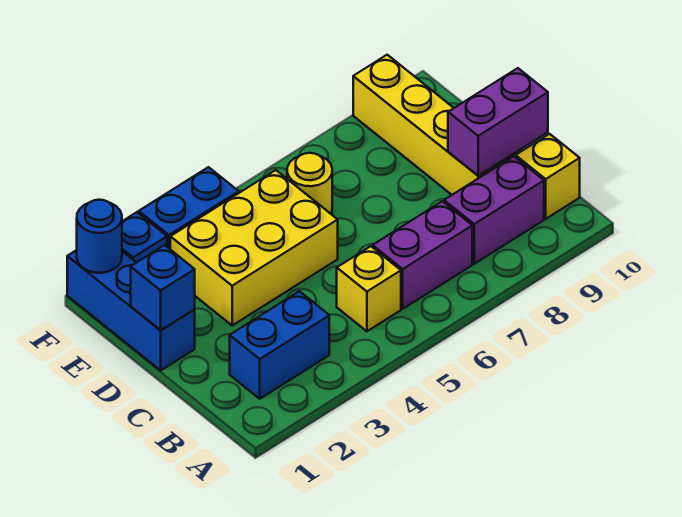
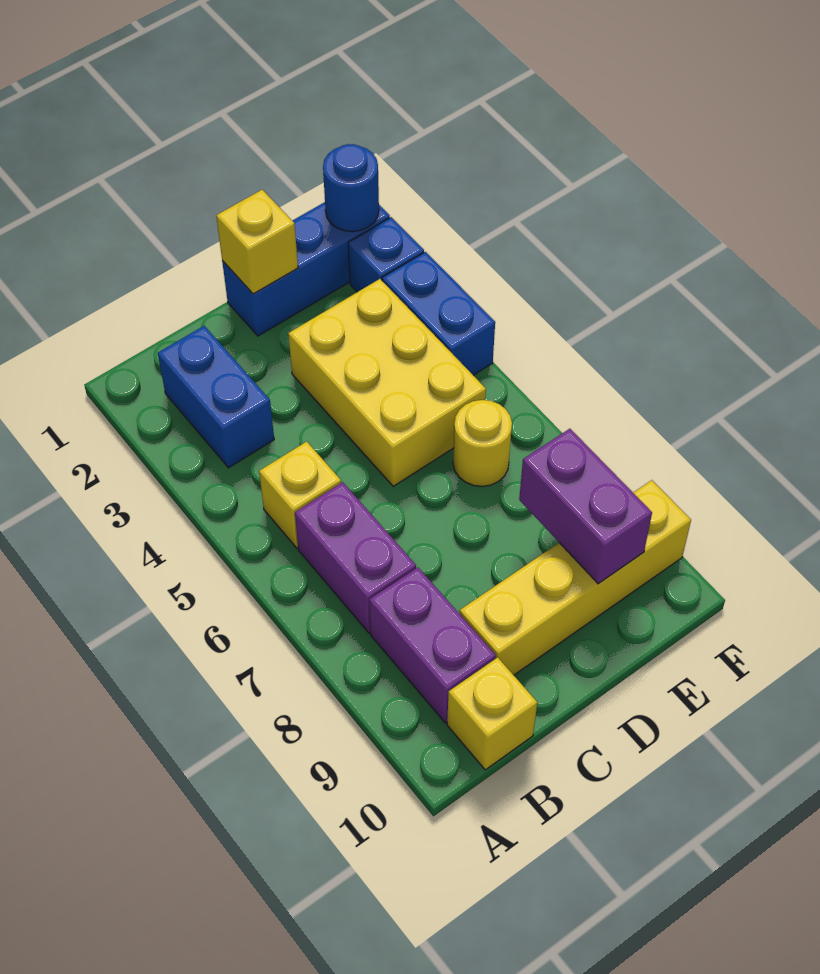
purple 1x2 brick [448,68,548,176] -> purple 1x2 brick moved to [519,429,652,584]
blue 1x1 brick [131,245,195,330] -> yellow 1x1 brick [216,190,298,294]

